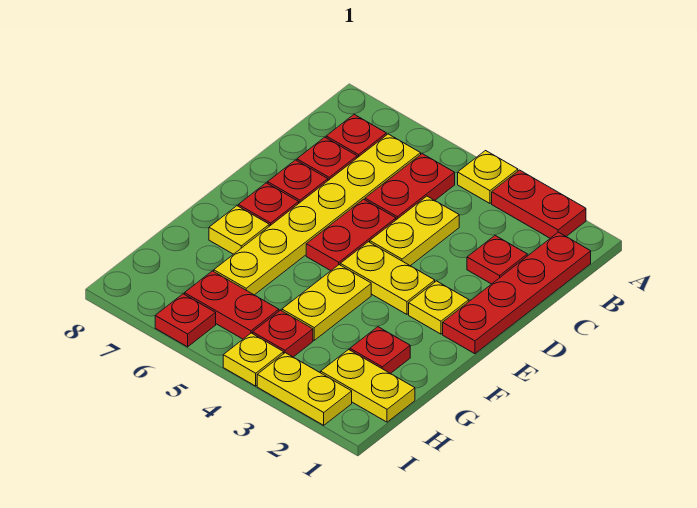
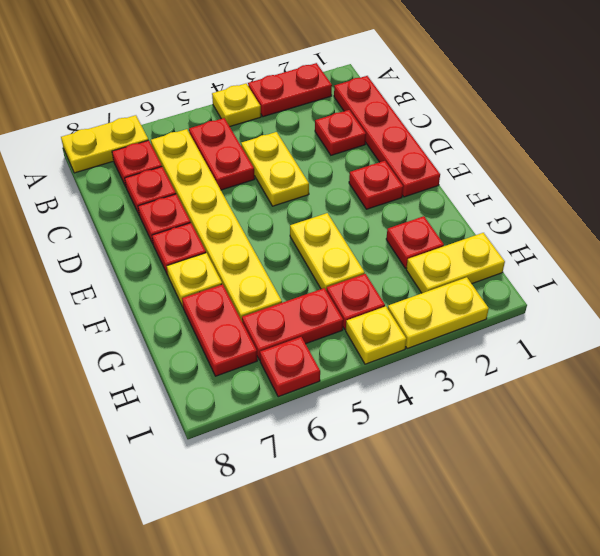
red 1x2 plate [306,199,396,271] -> red 1x2 plate moved to [182,284,257,376]
yellow 1x1 plate [409,281,469,334] -> red 1x1 plate [349,161,403,209]
yellow 1x2 plate [340,242,435,314] -> yellow 1x2 plate moved to [61,115,148,173]

